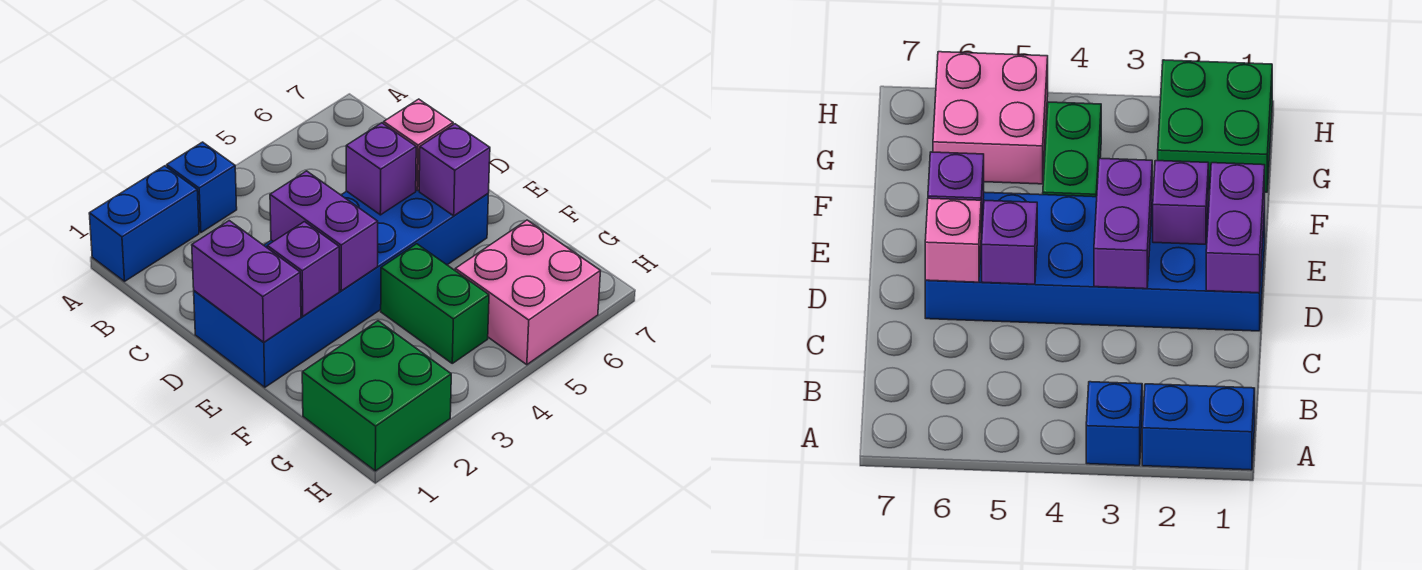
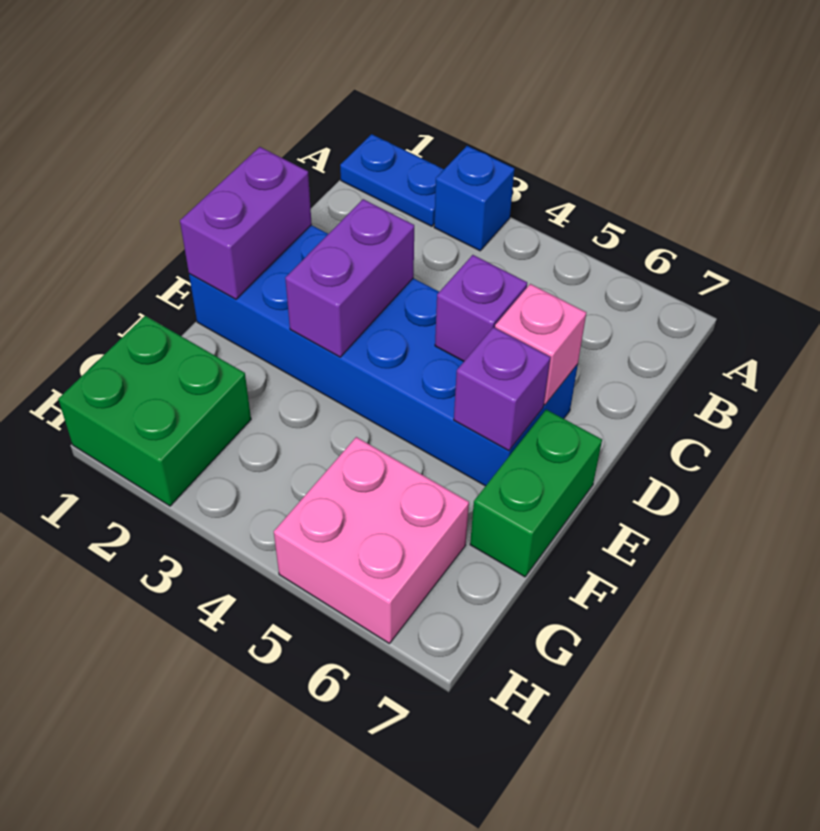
blue 1x2 brick [89,166,199,281] -> blue 1x2 plate [340,134,444,226]
purple 1x1 brick [267,222,339,316] -> none
green 1x2 brick [381,244,489,363] -> green 1x2 brick moved to [470,410,602,577]

